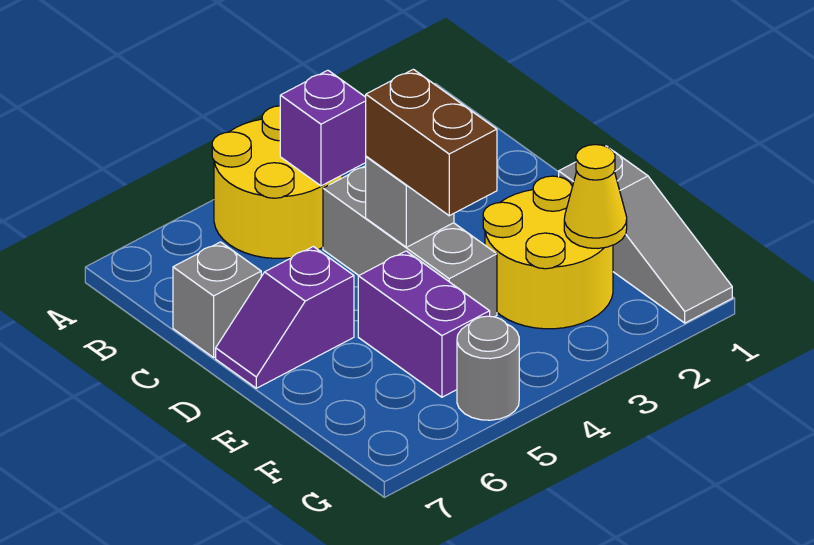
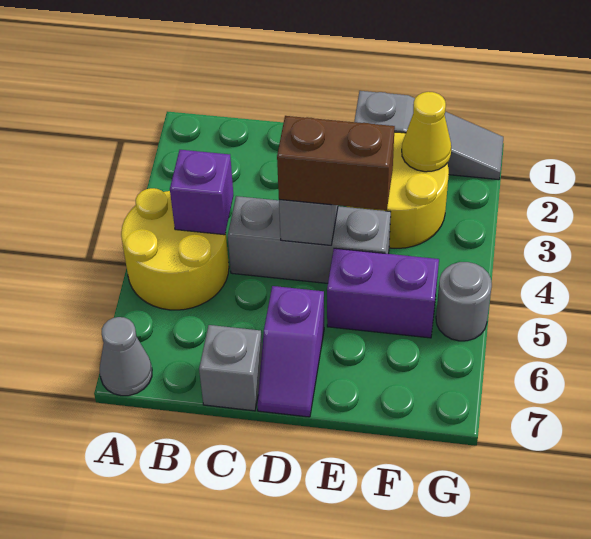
none -> grey 1x1 cone [100,317,152,396]

